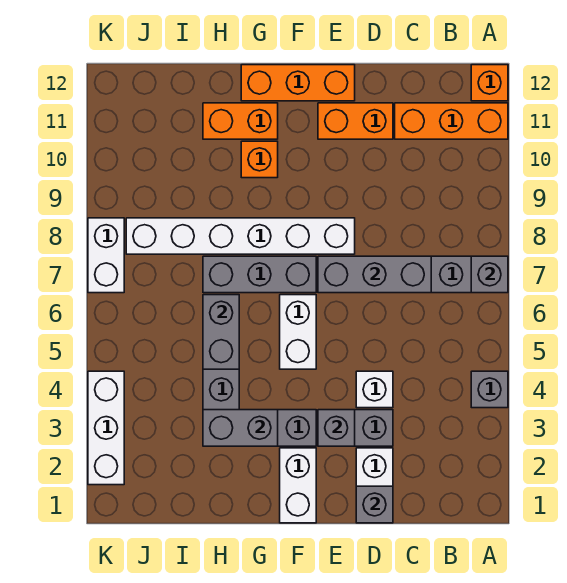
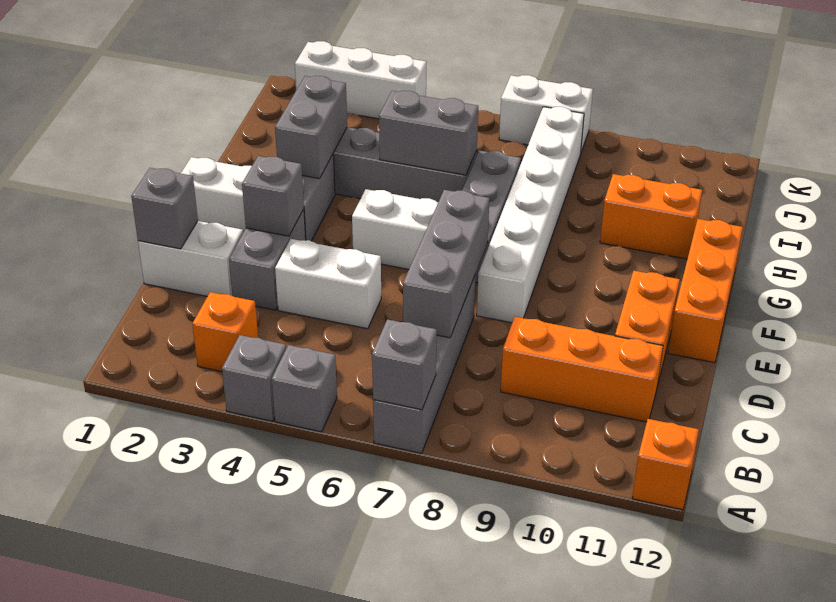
none -> grey 1x1 brick [272,345,337,432]
orange 1x3 brick [395,103,508,139] -> orange 1x3 brick turned to [501,317,663,422]
white 1x1 brick [356,371,393,408] -> white 1x2 brick [275,239,381,329]
orange 1x1 brick [241,141,278,178] -> orange 1x1 brick moved to [192,292,258,372]
orange 1x2 brick [203,103,278,139] -> orange 1x2 brick turned to [600,174,702,259]

